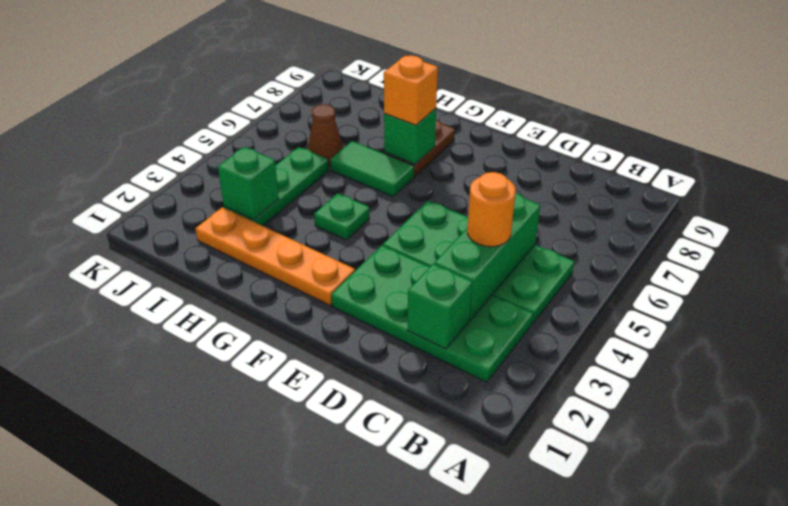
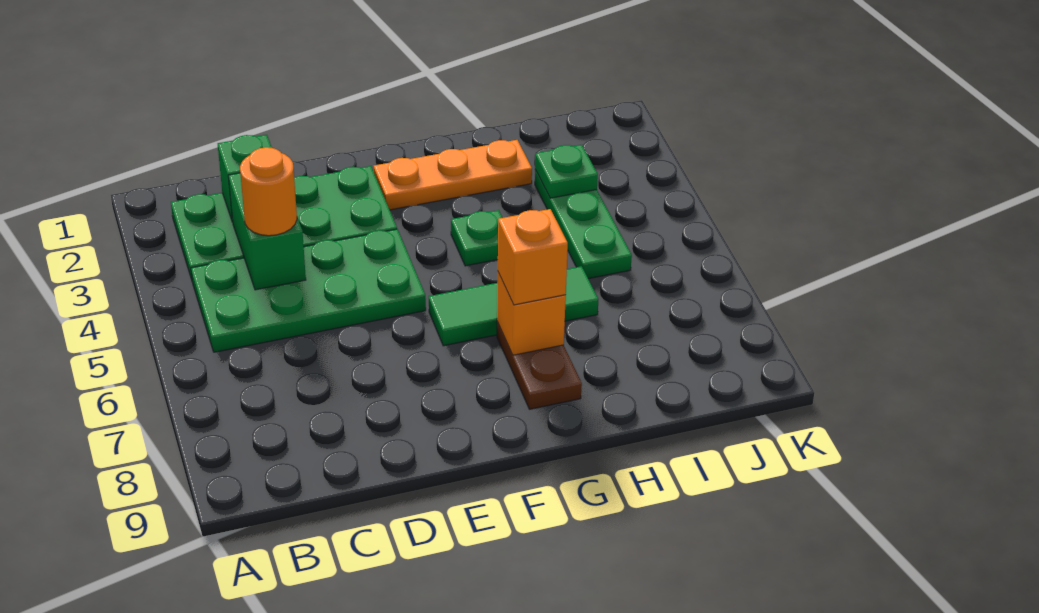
green 1x3 brick [434,193,540,320] -> green 1x2 brick [228,173,306,290]
orange 1x4 plate [196,207,355,305] -> orange 1x3 plate [374,140,532,210]
green 1x2 tile [331,141,414,197] -> green 1x3 tile [429,266,598,346]
green 1x1 brick [384,108,436,164] -> orange 1x1 brick [497,273,566,355]
green 1x1 brick [218,147,279,219] -> green 1x1 plate [535,145,598,198]
brown 1x1 cone [308,104,343,166] -> none

